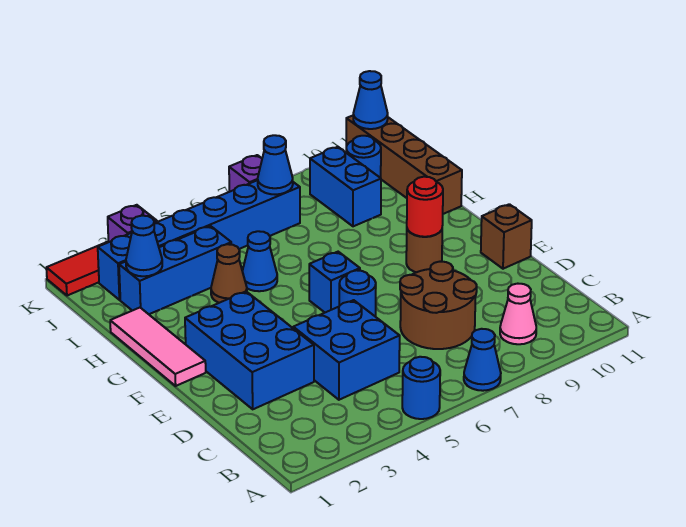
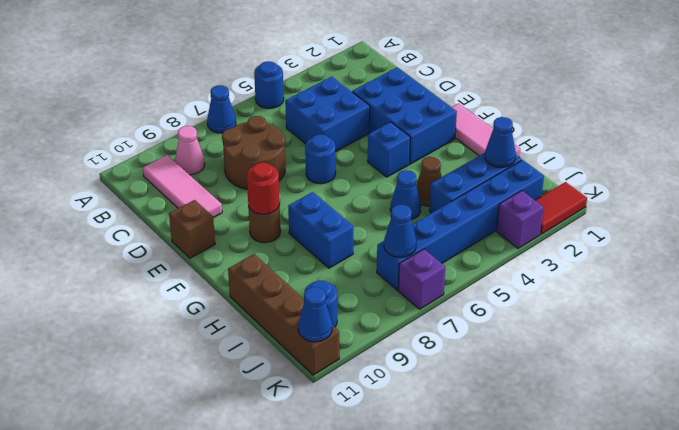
none -> pink 1x3 tile [143,155,222,218]
blue 1x1 brick [309,252,360,312] -> blue 1x1 brick moved to [368,122,410,177]
blue 1x2 brick [310,147,381,226] -> blue 1x2 brick moved to [288,192,353,268]

